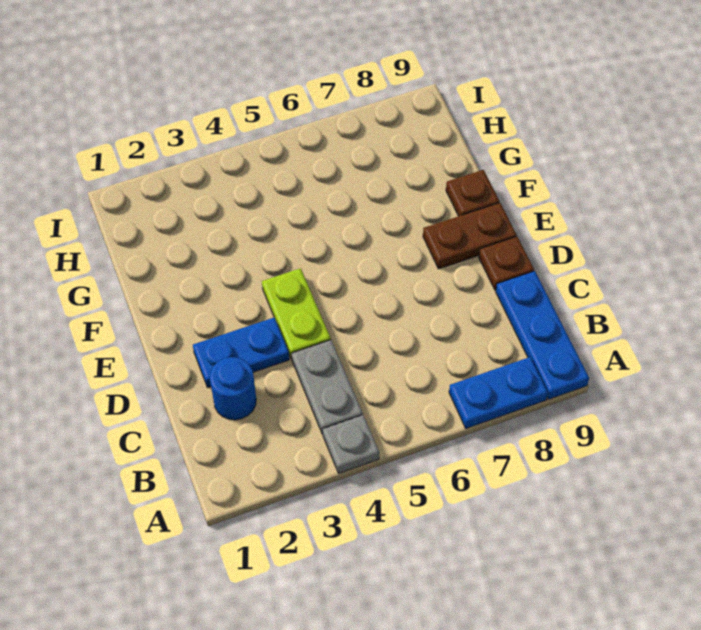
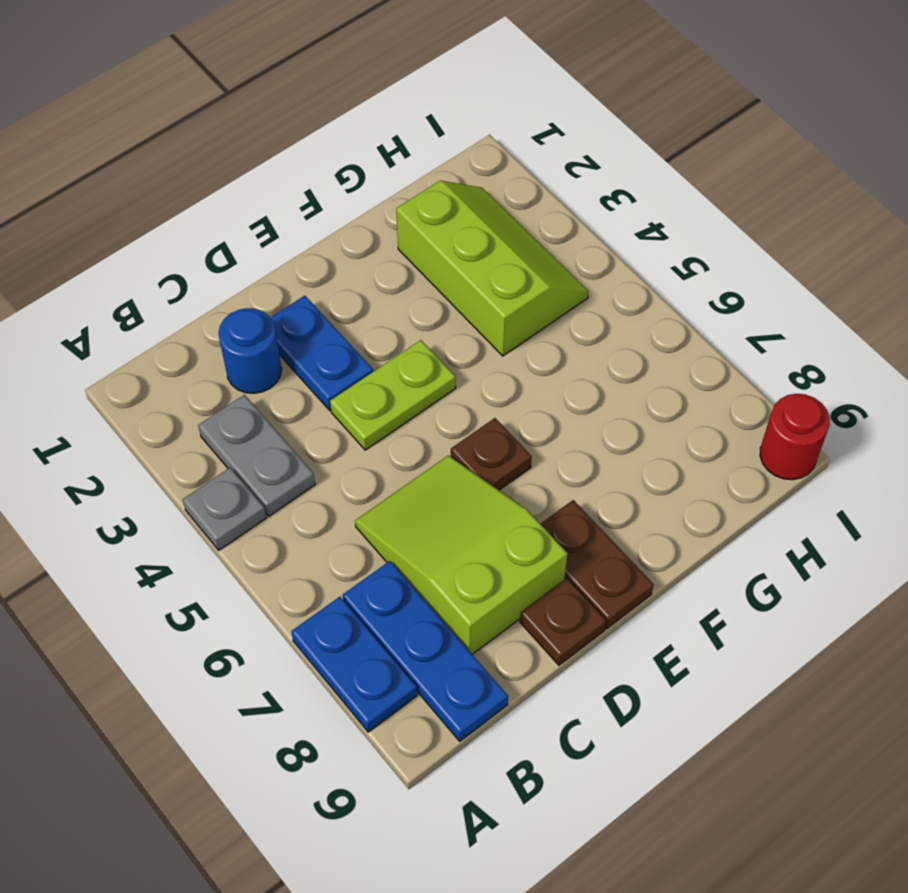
blue 1x3 plate [496,271,589,399] -> blue 1x3 plate turned to [342,561,508,741]
grey 1x2 plate [292,340,363,434] -> grey 1x2 plate turned to [198,395,315,516]
none -> lime 2x3 slope [355,455,568,654]
brown 1x1 plate [446,170,499,216] -> brown 1x1 plate moved to [451,418,532,490]
none -> lime 2x3 slope [396,181,588,356]
none -> red 1x1 round brick [760,394,830,480]

